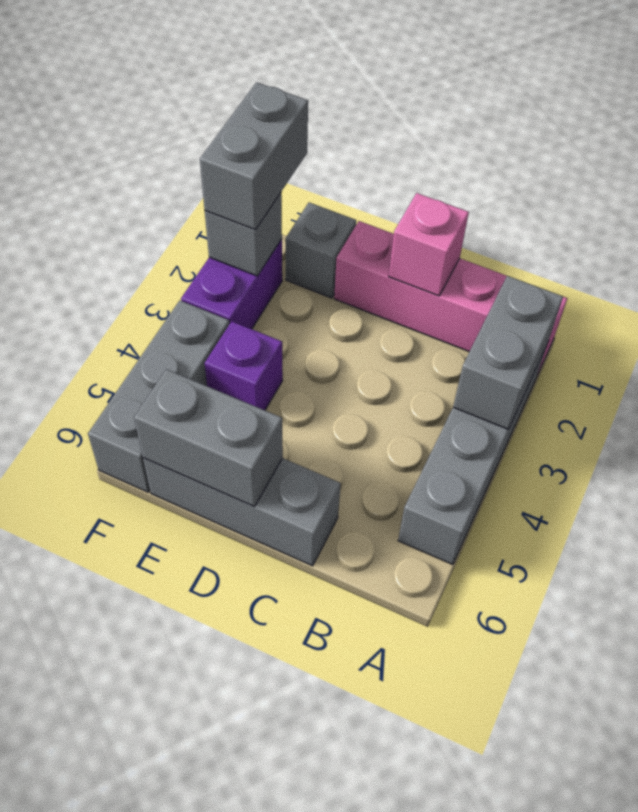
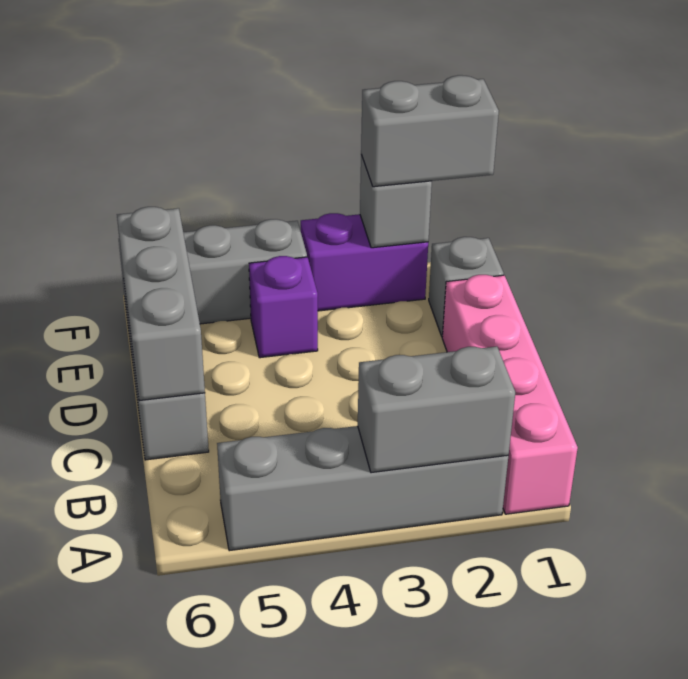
pink 1x1 brick [389,193,469,296] -> none
grey 1x2 brick [134,369,283,506] -> grey 1x3 brick [117,207,205,401]

